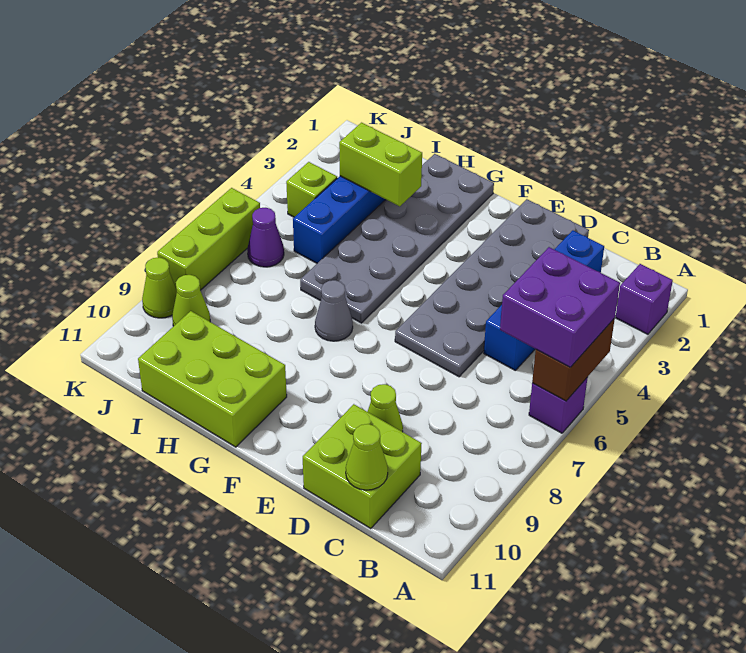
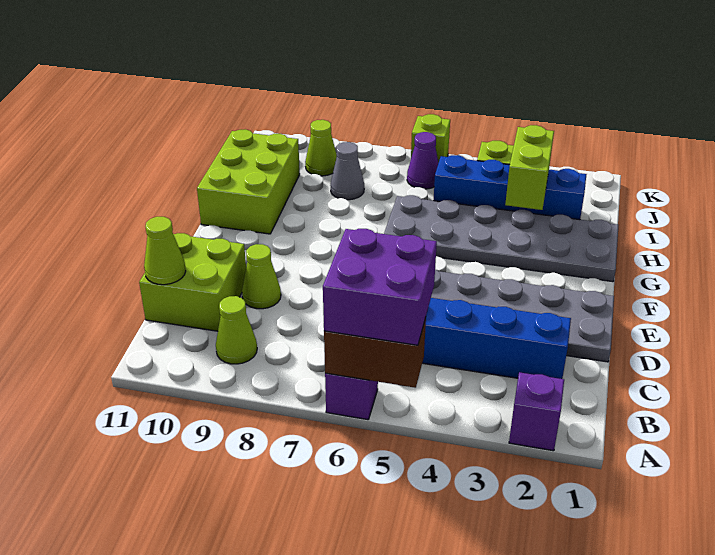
grey 1x1 cone [315,280,353,341] -> grey 1x1 cone moved to [331,142,364,200]
lime 1x3 brick [157,188,260,290] -> lime 1x1 brick [411,114,450,163]
lime 1x1 cone [142,257,177,318] -> lime 1x1 cone moved to [216,296,257,364]

